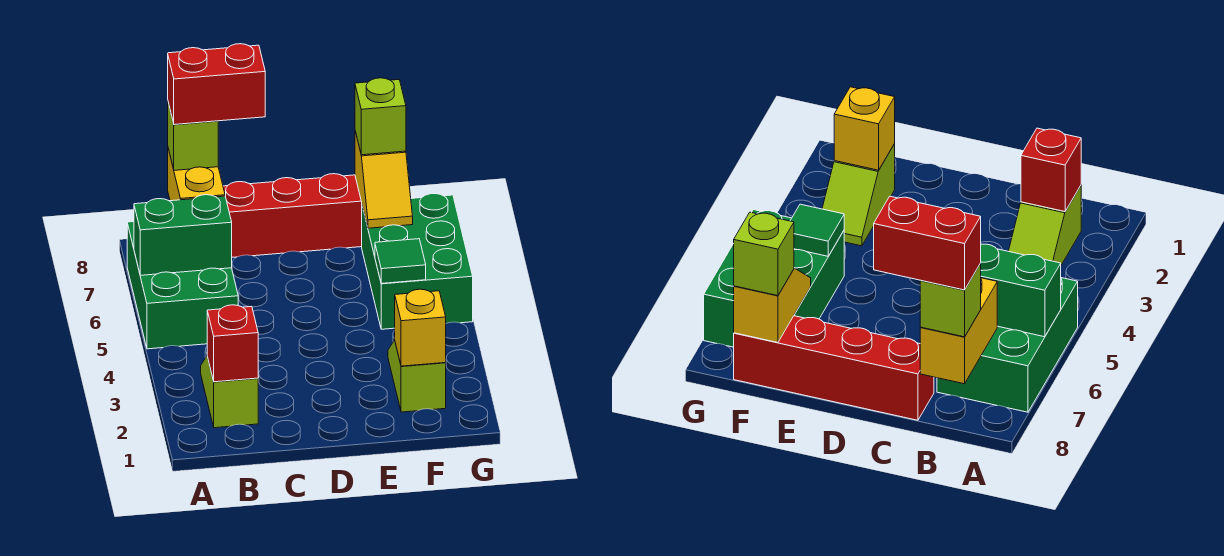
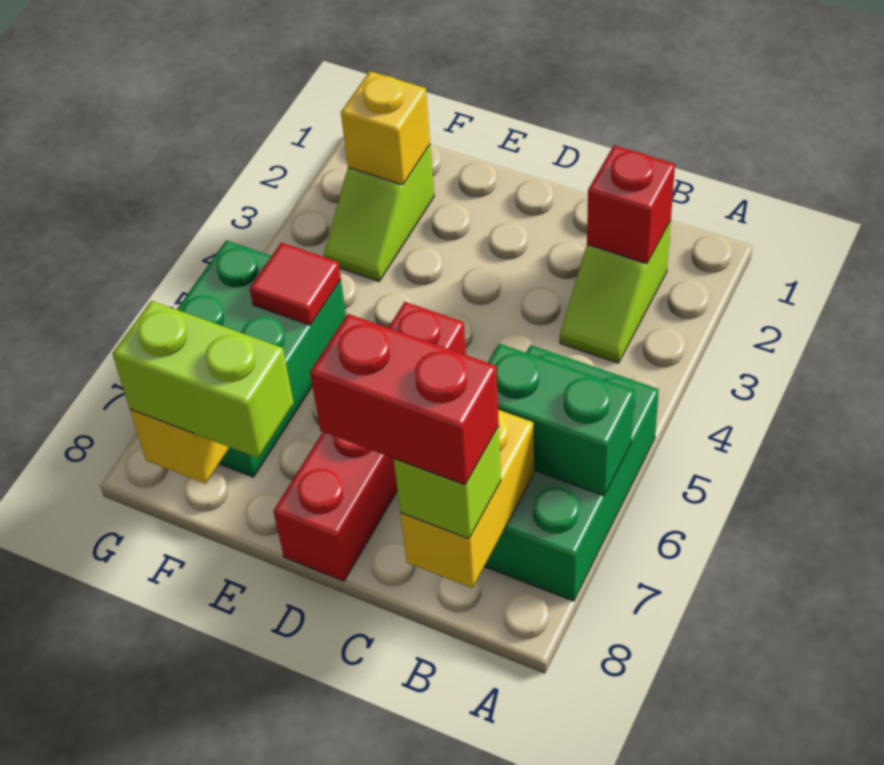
red 1x4 brick [223,174,362,257] -> red 1x4 brick turned to [273,302,466,581]
green 1x1 tile [375,239,426,283] -> red 1x1 tile [250,243,341,325]
lime 1x1 brick [355,78,406,155] -> lime 1x2 brick [112,301,294,458]

